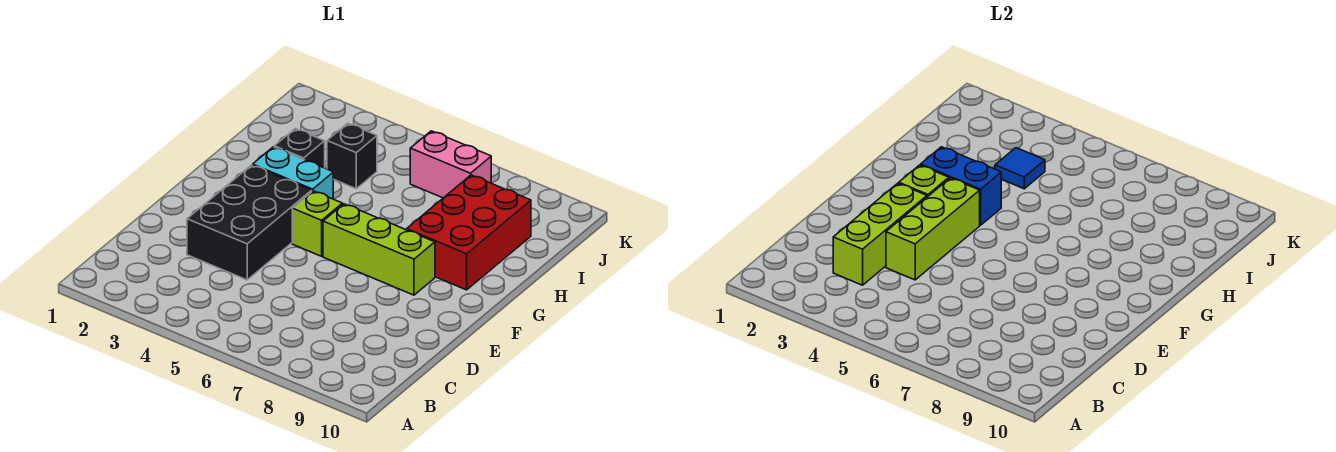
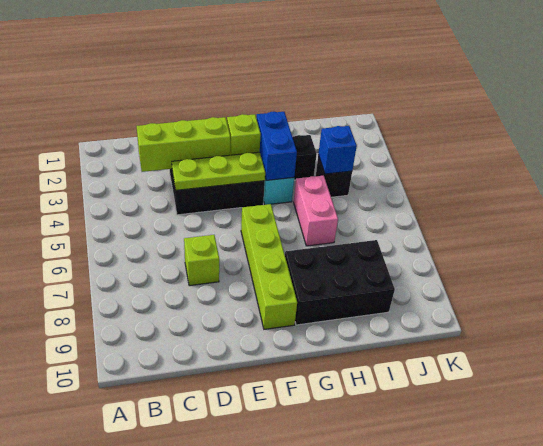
lime 1x3 brick [886,178,980,280] -> lime 1x3 plate [172,152,265,190]
lime 1x1 brick [292,191,342,256] -> lime 1x1 brick moved to [184,235,219,286]
lime 1x3 brick [323,204,435,295] -> lime 1x4 brick [241,204,297,329]
red 2x3 brick [407,175,531,290] -> black 2x3 brick [285,240,395,325]
blue 1x1 tile [995,148,1045,189] -> blue 1x1 brick [318,126,357,174]
pink 1x2 brick [410,131,491,198] -> pink 1x2 brick moved to [294,176,338,246]

